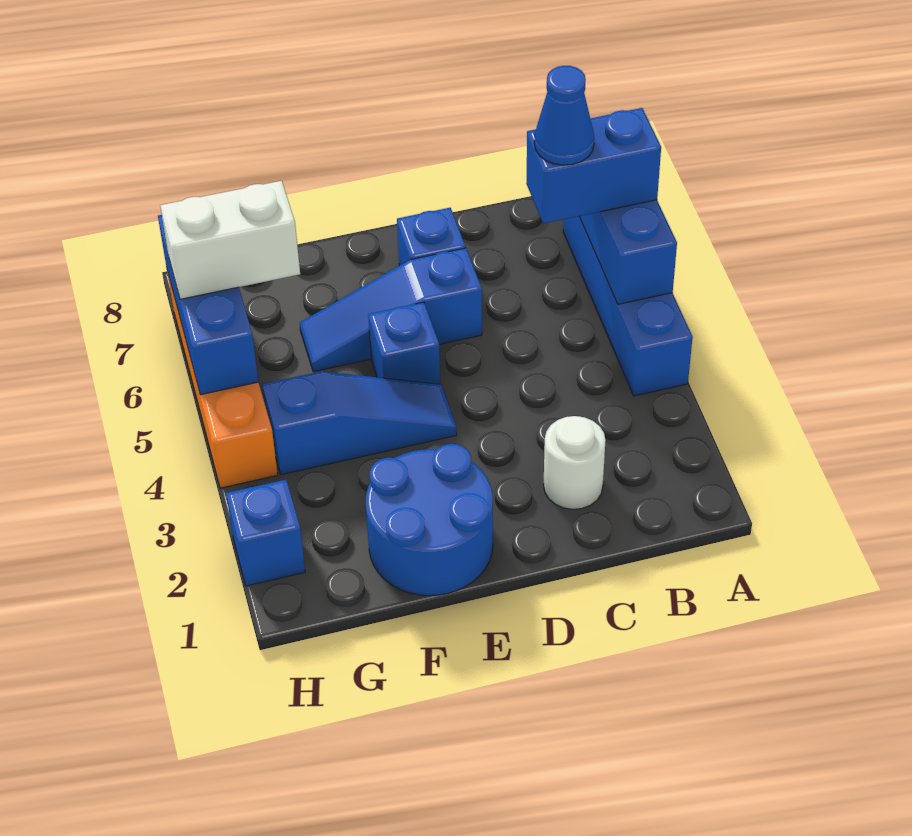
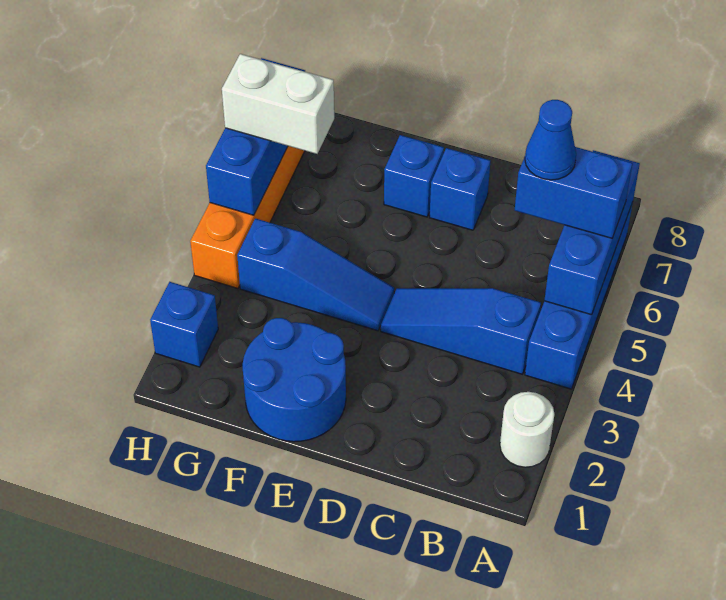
white 1x1 round brick [544,416,606,509] -> white 1x1 round brick moved to [500,392,554,467]
blue 1x3 slope [300,248,482,372] -> blue 1x3 slope moved to [381,288,541,374]
blue 1x1 brick [368,302,440,384] -> blue 1x1 brick moved to [384,135,444,217]

